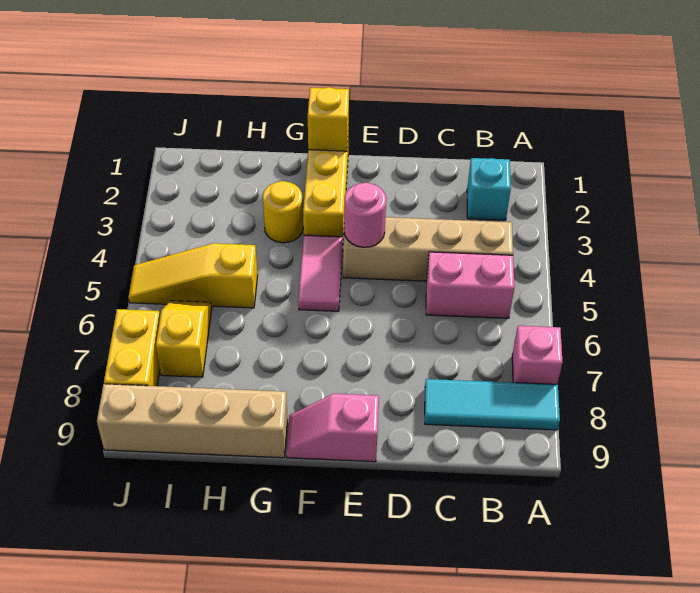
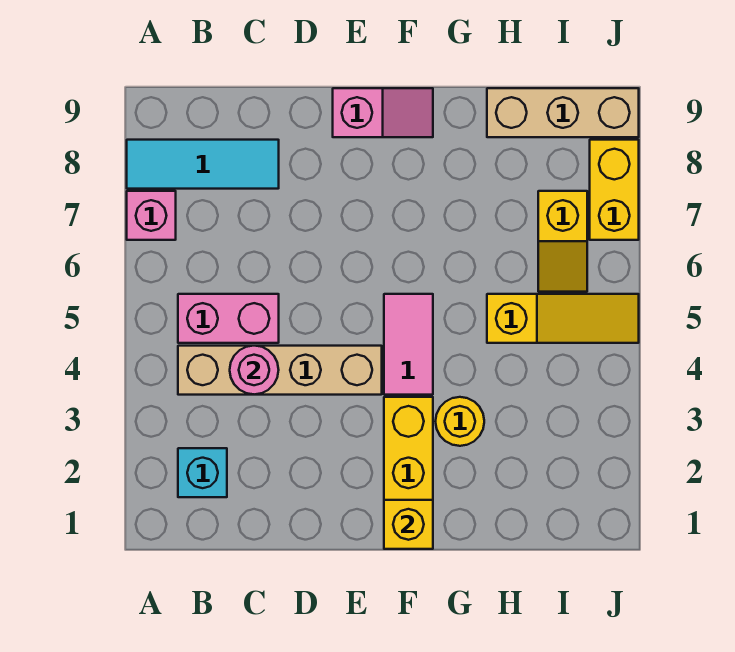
pink 1x1 round brick [344,183,386,247] -> pink 1x1 round brick moved to [230,346,279,395]
tan 1x4 brick [97,384,288,458] -> tan 1x3 brick [487,88,639,137]

